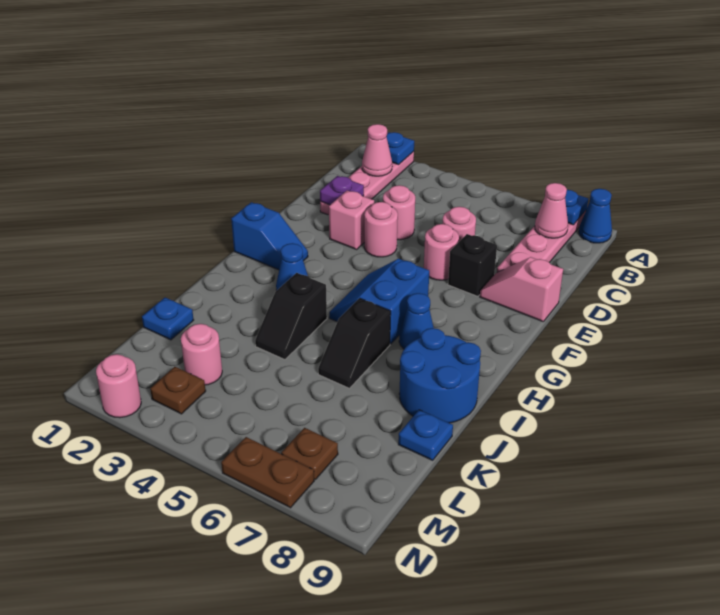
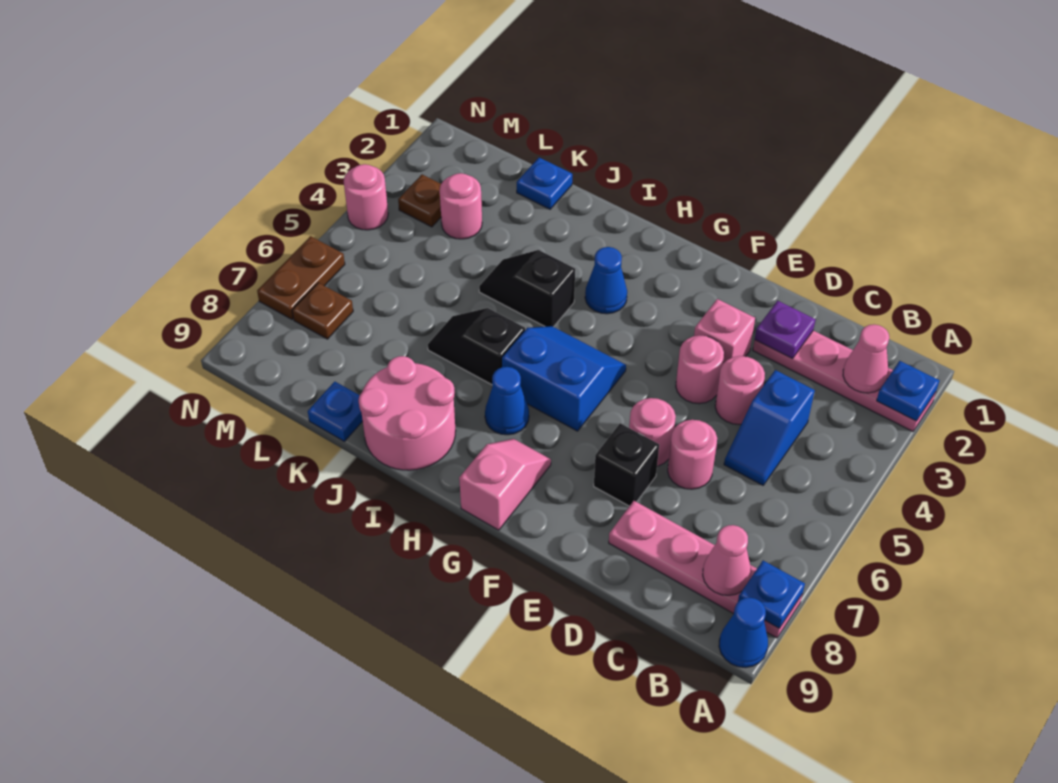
pink 1x2 slope [480,257,563,322] -> pink 1x2 slope moved to [459,439,551,530]
blue 1x2 slope [231,202,308,270] -> blue 1x2 slope moved to [724,370,815,485]
blue 2x2 round brick [399,328,481,423] -> pink 2x2 round brick [358,356,456,470]
pink 1x1 round brick [96,354,141,418] -> pink 1x1 round brick moved to [344,164,388,230]

